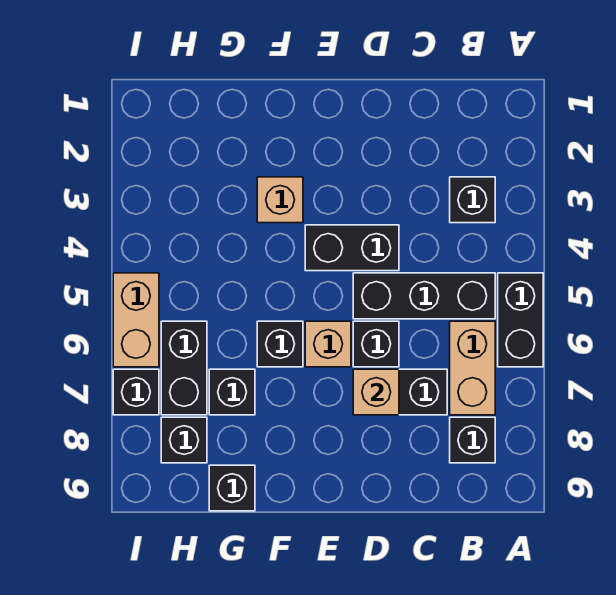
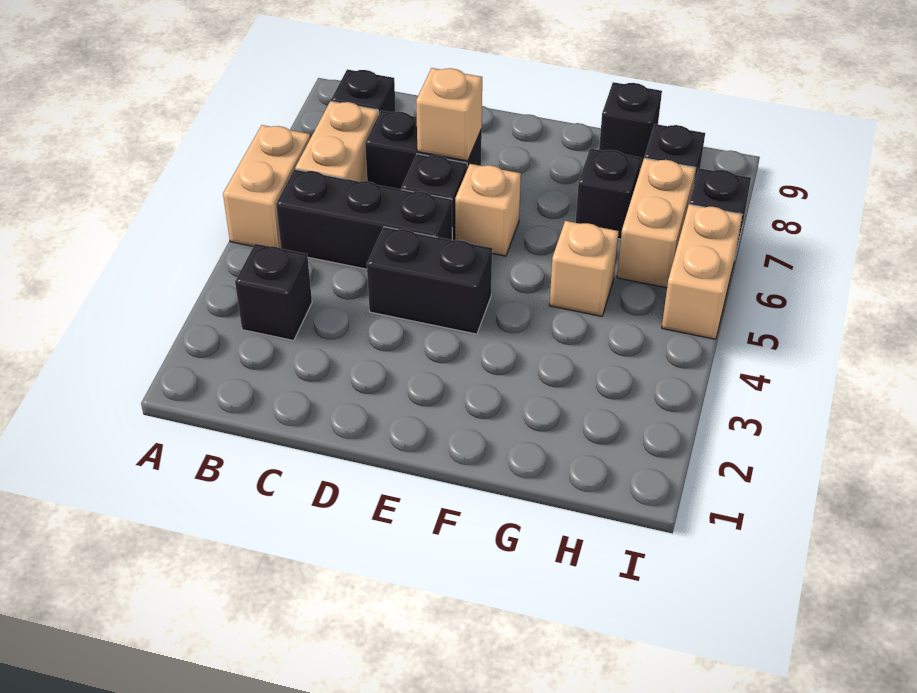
black 1x2 brick [498,273,543,367] -> tan 1x2 brick [223,125,311,248]
tan 1x1 brick [257,177,303,223] -> tan 1x1 brick moved to [549,221,619,316]
black 1x1 brick [257,321,303,367] -> none
black 1x2 brick [161,321,207,415] -> tan 1x2 brick [617,158,696,288]

